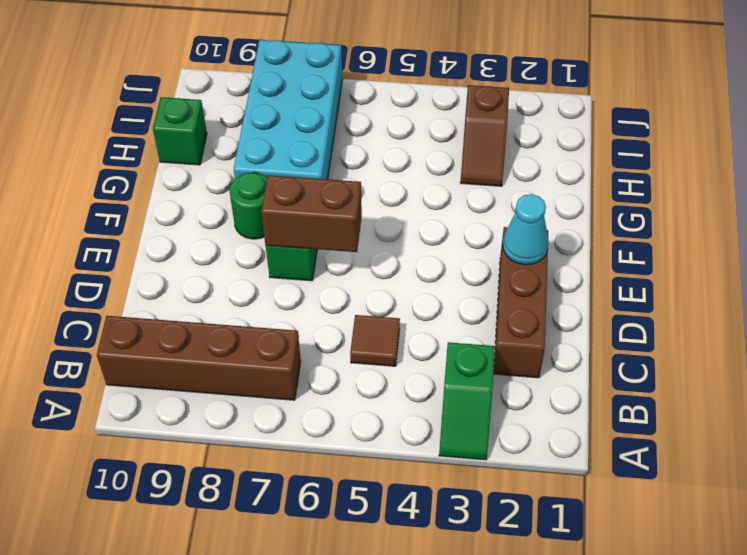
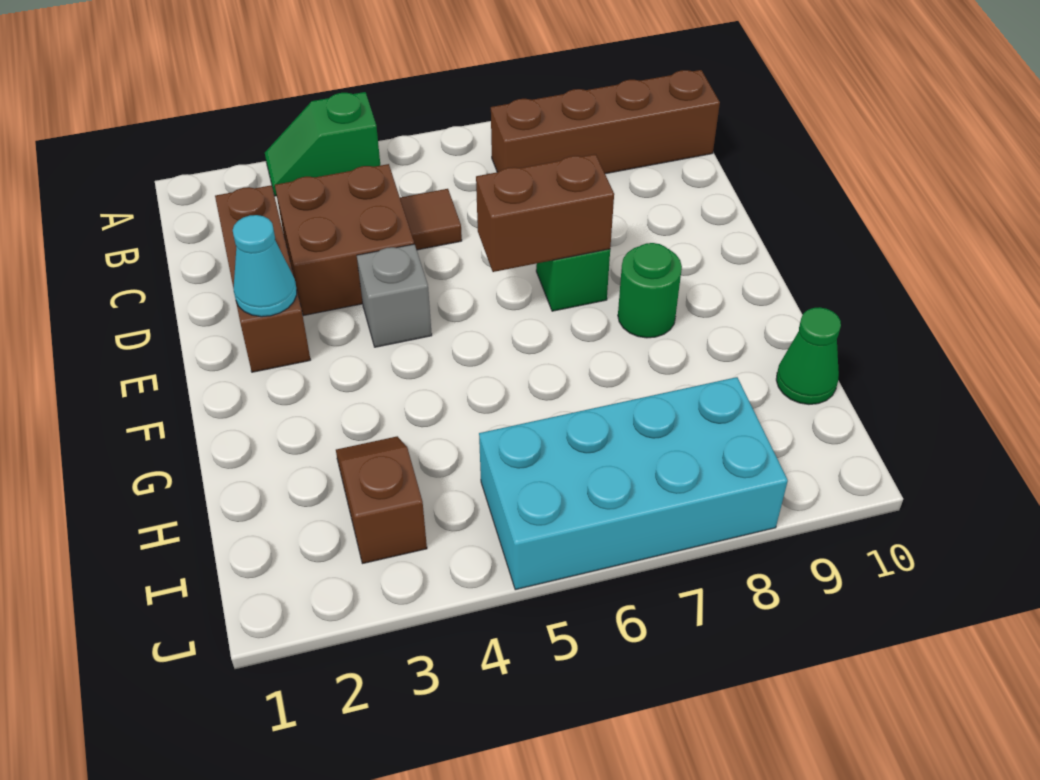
green 1x2 slope [439,342,495,460] -> green 1x2 slope turned to [265,92,381,196]
none -> brown 2x2 brick [275,164,414,316]
none -> grey 1x1 brick [357,244,432,347]
cyan 2x4 brick [234,40,343,179] -> cyan 2x4 brick turned to [479,377,788,590]
green 1x1 brick [153,97,207,165] -> green 1x1 cone [776,307,841,404]

